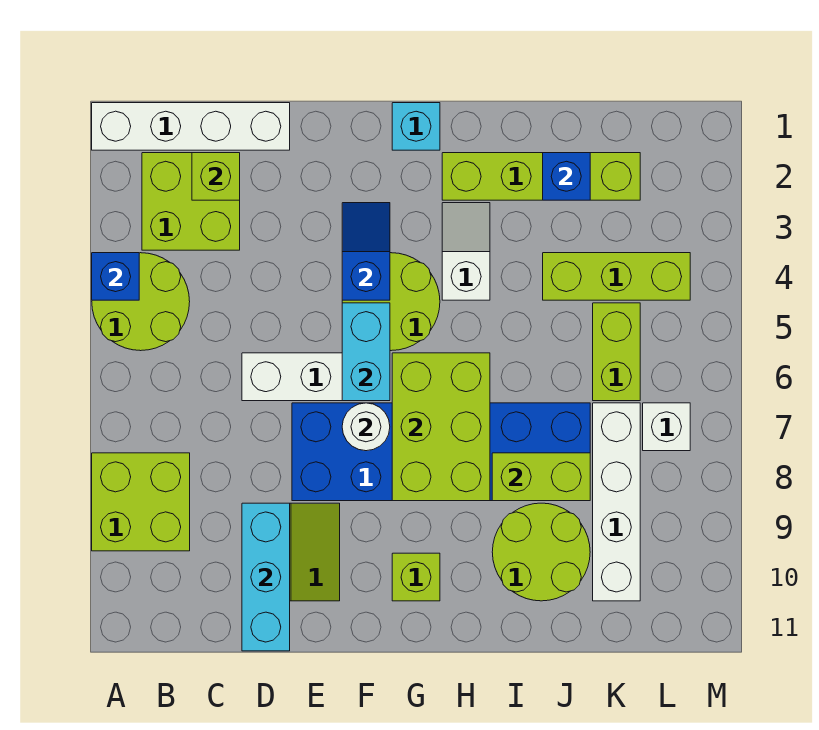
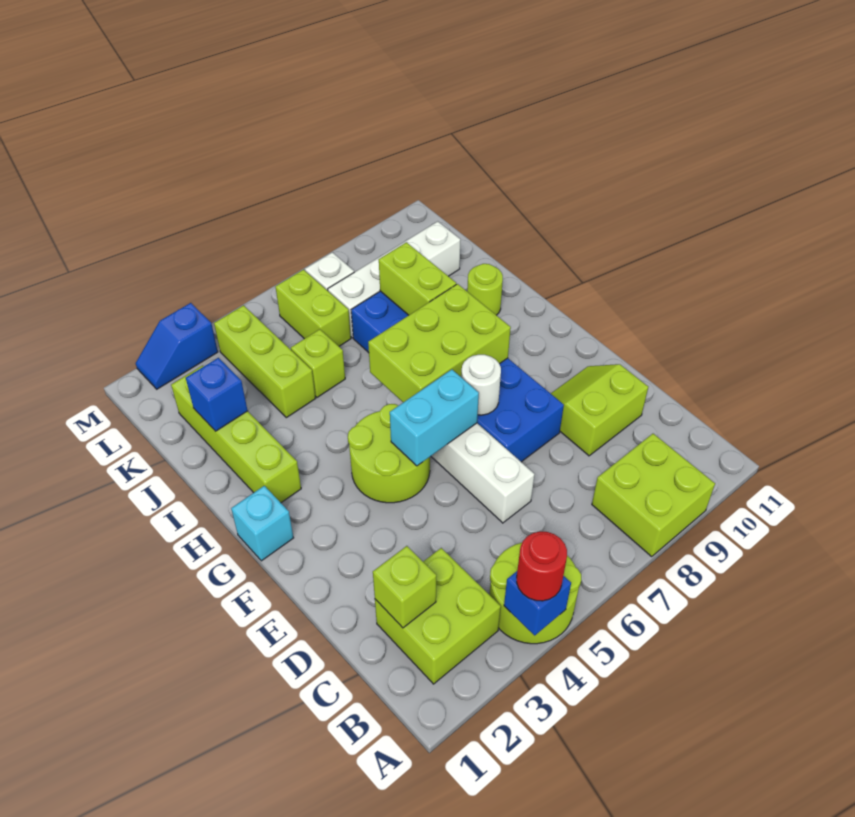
white 1x4 brick [92,103,290,150] -> none
none -> red 1x1 round brick [517,532,567,601]
cyan 1x3 brick [242,503,290,651] -> none
blue 1x2 slope [342,203,390,300] -> blue 1x2 slope moved to [136,303,218,389]
lime 1x1 brick [392,553,440,601] -> lime 1x1 brick moved to [291,329,345,397]
white 1x2 slope [442,203,490,300] -> none
lime 2x2 round brick [492,503,590,601] -> lime 1x1 round brick [467,264,503,315]
lime 1x2 brick [593,303,640,401] -> lime 1x2 brick turned to [275,269,351,346]

